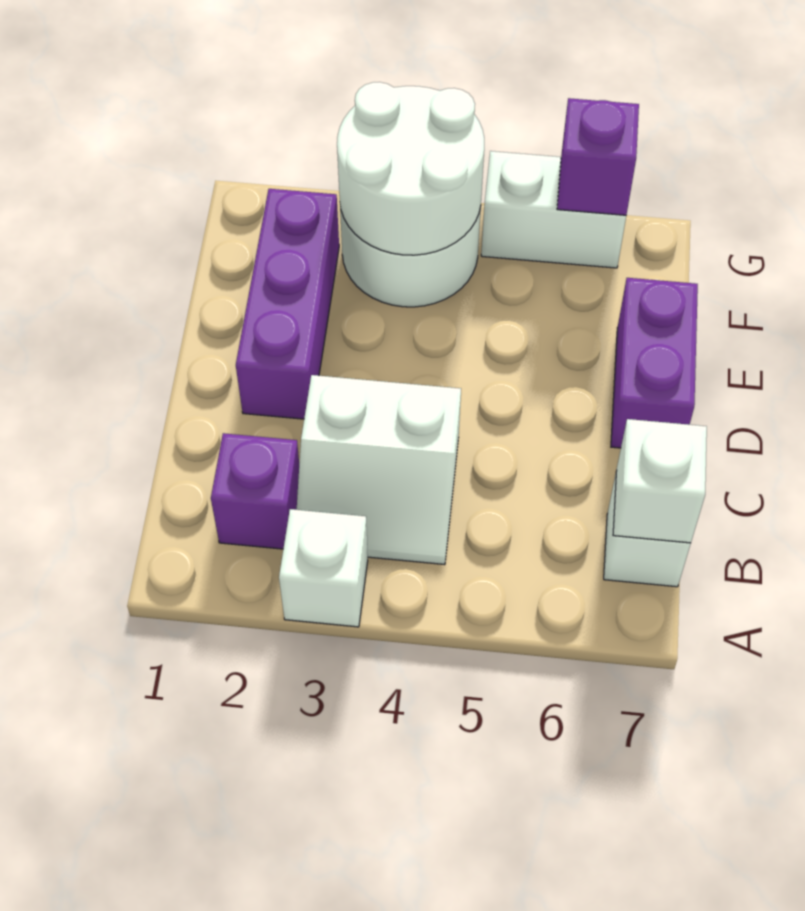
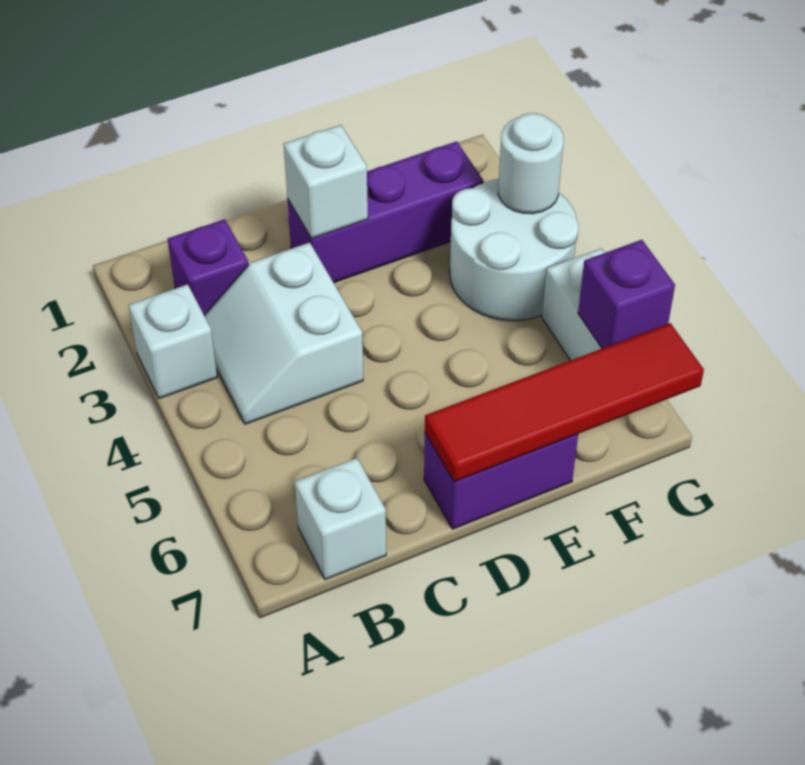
white 1x1 brick [613,419,707,543] -> white 1x1 brick moved to [284,125,368,239]
none -> red 1x4 tile [425,323,704,482]
white 2x2 round brick [337,82,484,255] -> white 1x1 round brick [498,113,564,214]

